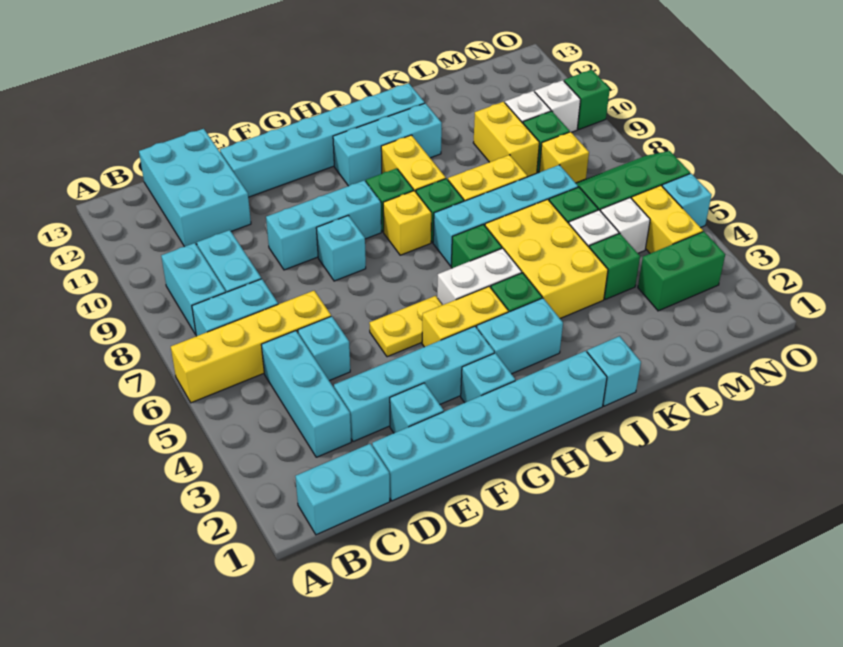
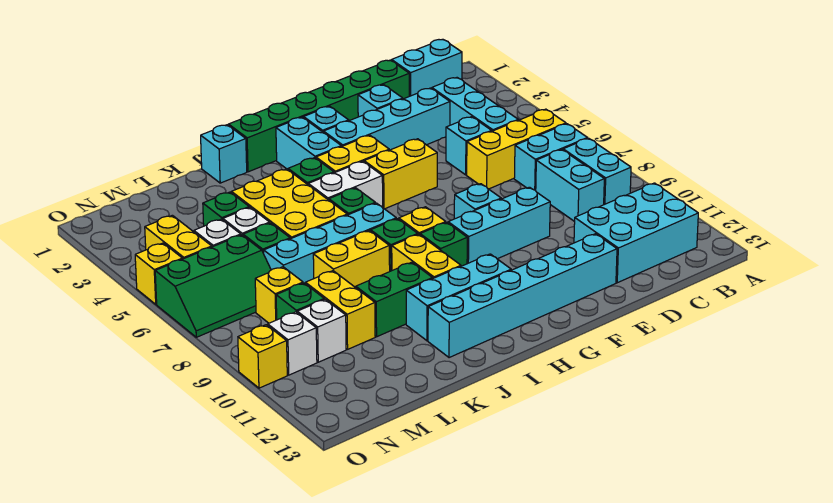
yellow 1x4 brick [171,291,331,403] -> yellow 1x3 brick [467,109,566,189]
cyan 2x3 brick [139,129,251,247] -> cyan 2x3 brick turned to [574,183,698,283]
cyan 1x6 brick [372,351,607,501] -> green 1x6 brick [229,60,409,172]
yellow 1x2 plate [369,296,442,357] -> yellow 1x2 brick [364,139,437,209]
cyan 1x2 brick [477,298,563,374] -> cyan 1x2 brick turned to [276,117,341,170]
green 1x2 brick [638,232,725,311] -> green 1x2 brick moved to [356,262,433,337]
cyan 1x1 brick [662,174,711,228] -> yellow 1x1 brick [135,243,182,304]
green 1x1 brick [564,70,610,129] -> yellow 1x1 brick [238,325,287,388]

